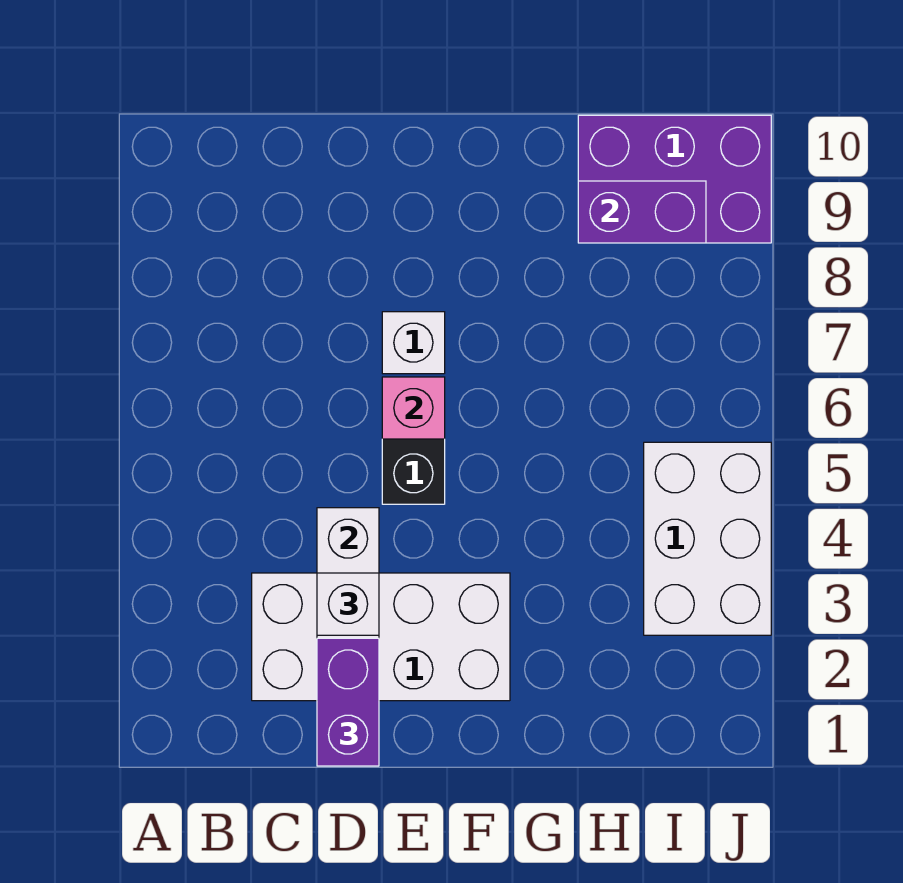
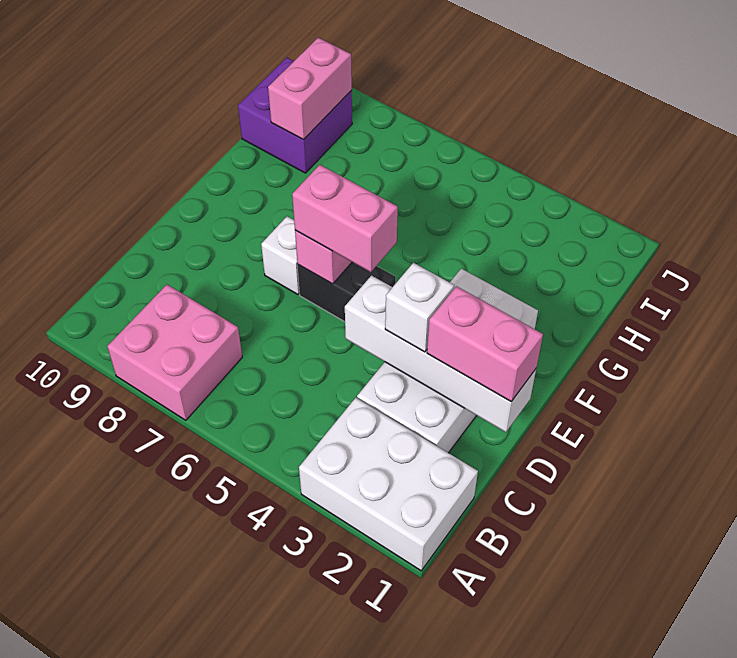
none -> pink 2x2 brick [107,285,242,420]
purple 1x2 brick [317,638,379,766] -> pink 1x2 brick [427,286,543,401]
none -> pink 1x2 brick [292,165,398,272]
purple 2x3 brick [578,115,771,243] -> purple 2x2 brick [238,58,352,173]
purple 1x2 brick [578,181,706,243] -> pink 1x2 brick [268,38,352,140]
white 2x3 brick [644,442,771,635] -> white 2x3 brick moved to [299,398,478,571]

